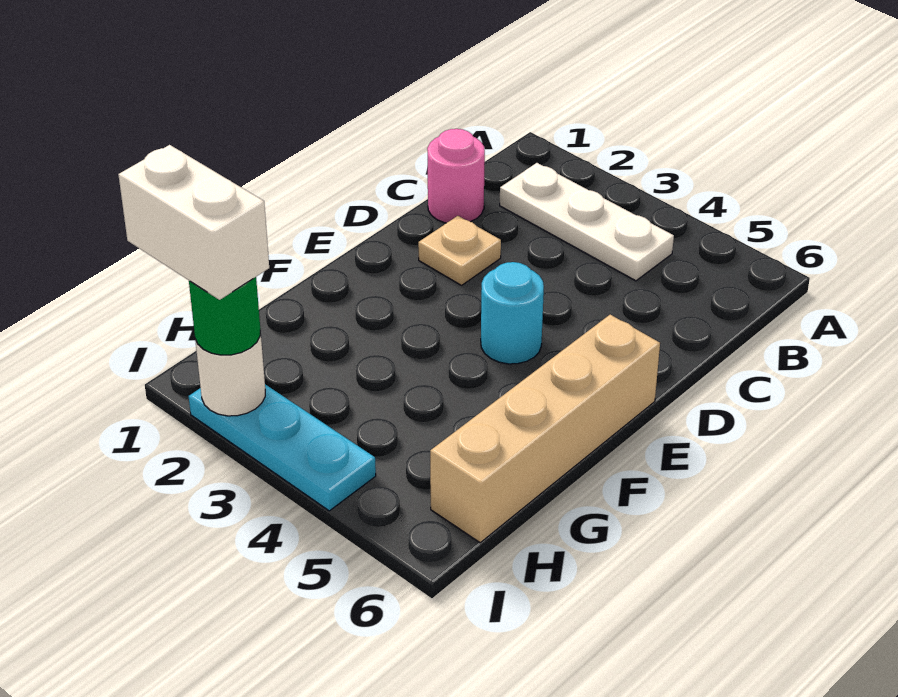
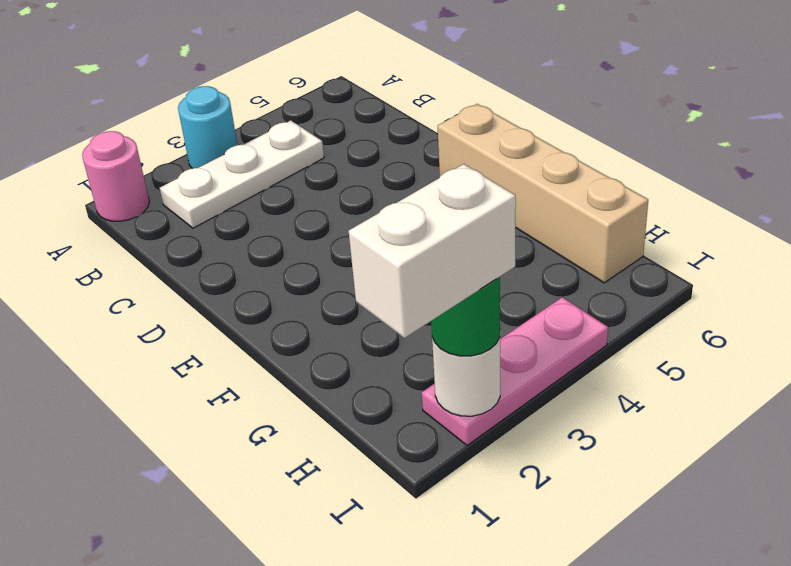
pink 1x1 round brick [427,129,485,223] -> pink 1x1 round brick moved to [82,131,149,221]
tan 1x1 plate [418,216,501,285] -> none
cyan 1x1 round brick [481,262,544,364] -> cyan 1x1 round brick moved to [178,86,237,168]
cyan 1x3 plate [189,384,376,511] -> pink 1x3 plate [422,297,608,445]

